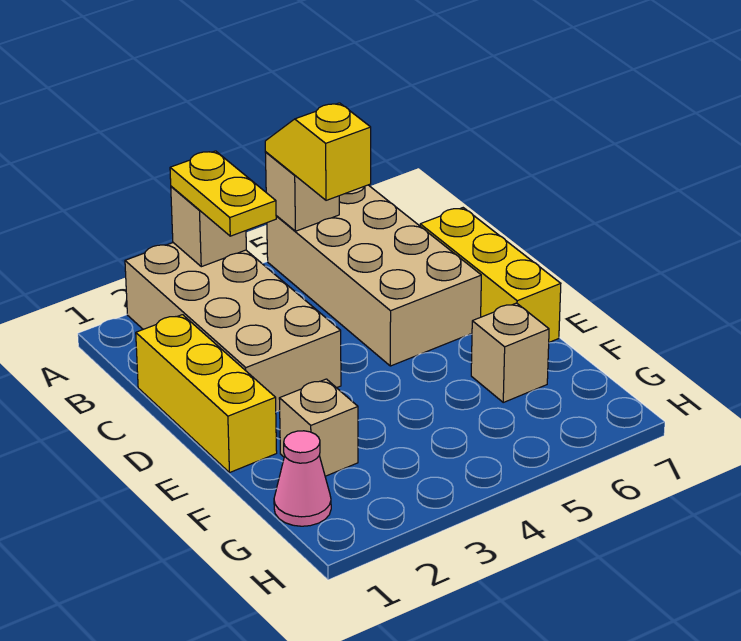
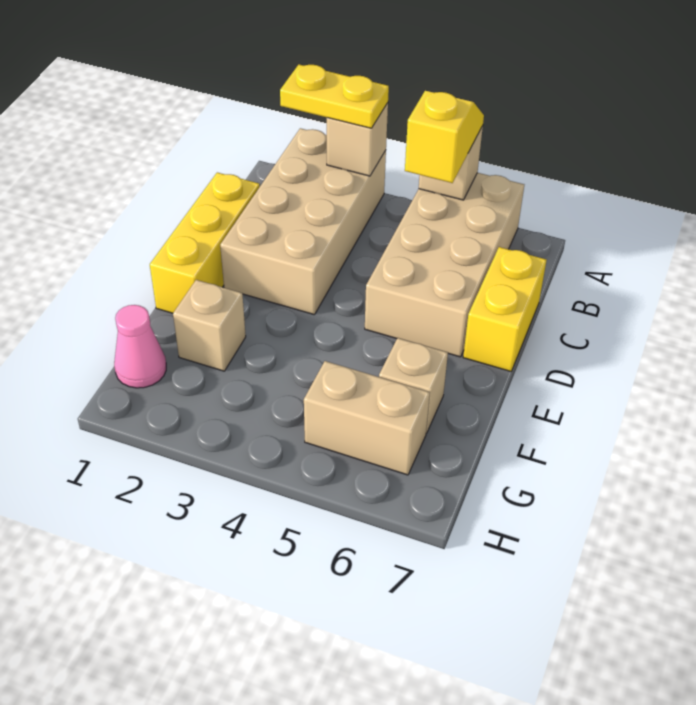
yellow 1x2 plate [170,151,276,236] -> yellow 1x2 plate turned to [280,65,389,128]
yellow 1x3 brick [420,208,561,342] -> yellow 1x2 brick [463,247,547,371]
none -> tan 1x2 brick [304,361,430,475]

